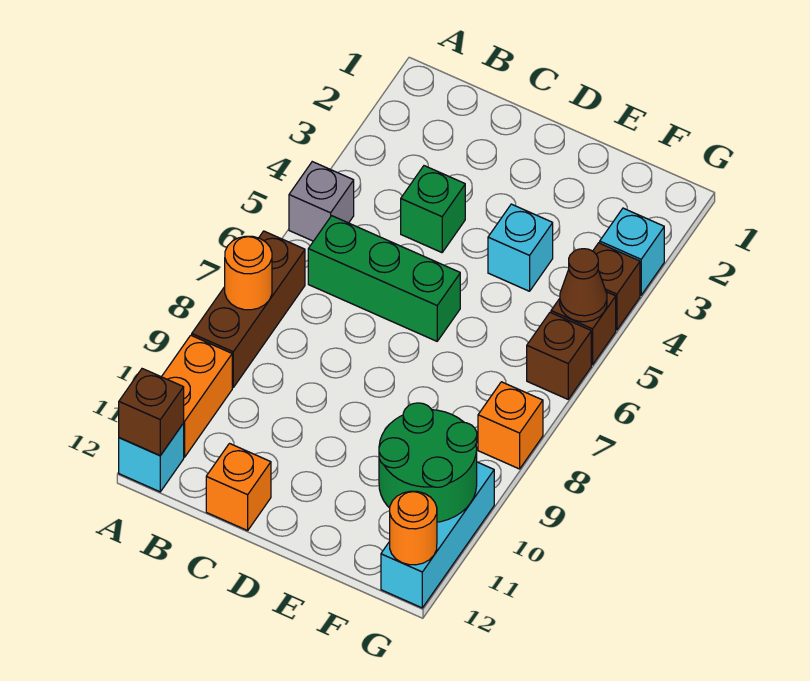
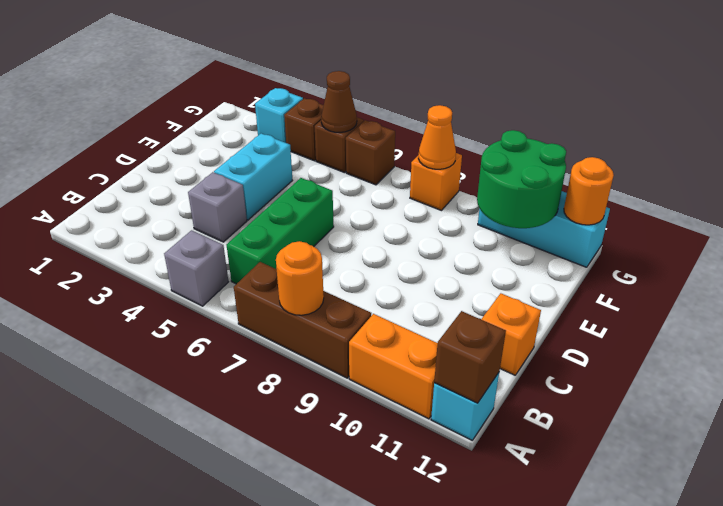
green 1x1 brick [401,166,465,253] -> grey 1x1 brick [188,172,247,242]
cyan 1x1 brick [488,204,553,291] -> cyan 1x2 brick [214,133,292,220]
none -> orange 1x1 cone [418,105,456,169]

